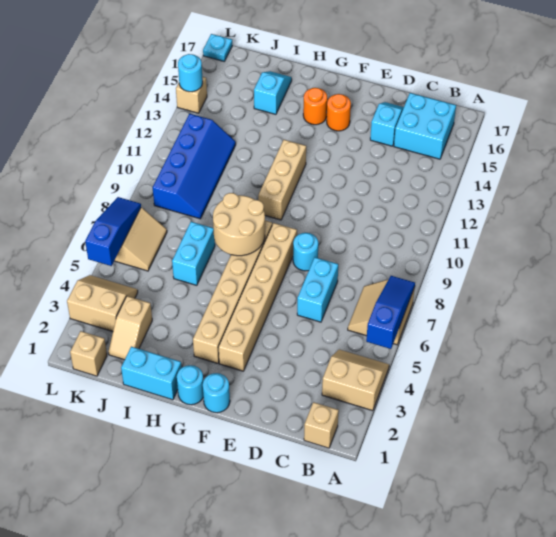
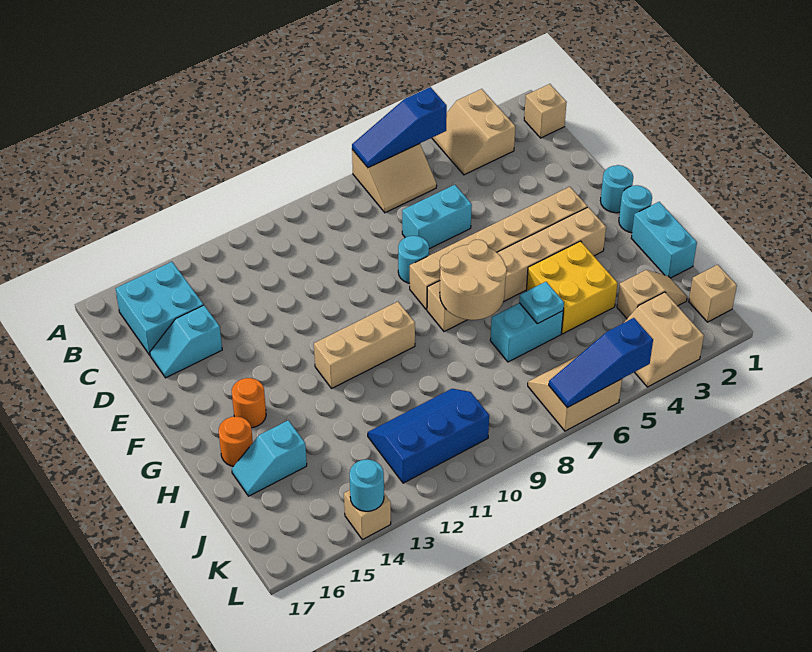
orange 1x1 round brick [327,94,351,131] -> orange 1x1 round brick moved to [219,416,253,466]
none -> yellow 2x2 brick [526,241,618,334]
blue 2x4 slope [153,114,236,219] -> blue 2x3 slope [368,389,489,483]
cyan 1x1 plate [203,34,232,61] -> cyan 1x1 plate moved to [519,282,564,324]

